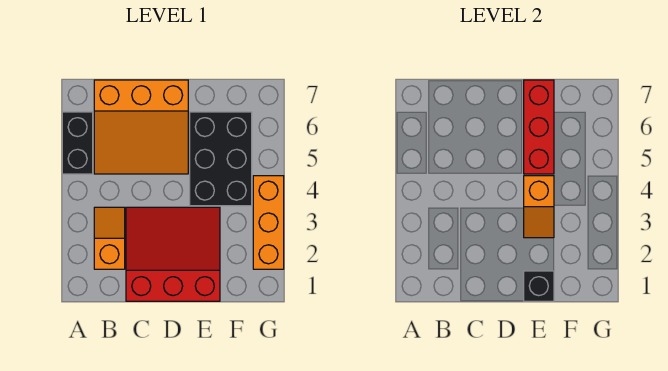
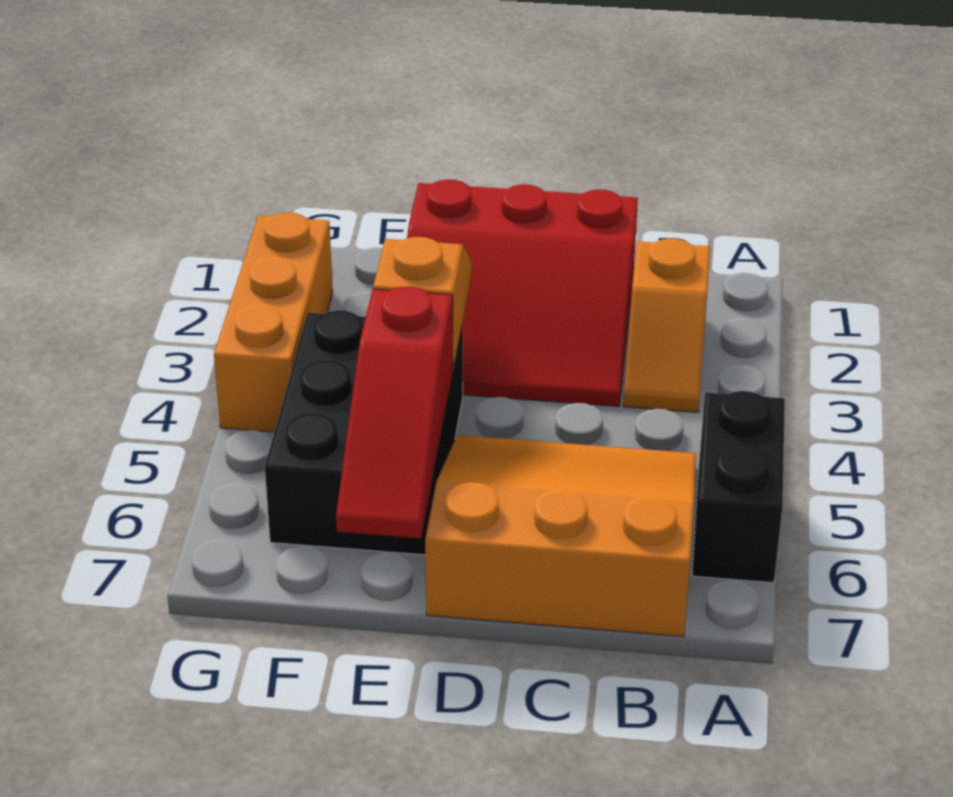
black 1x1 brick [524,271,554,301] -> none
red 1x3 brick [524,80,554,174] -> red 1x3 slope [336,286,453,538]

